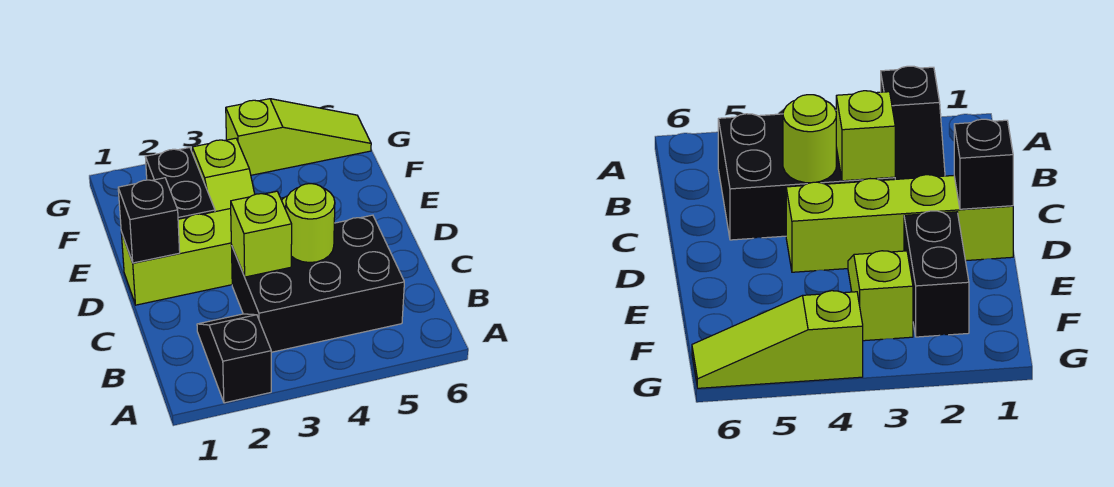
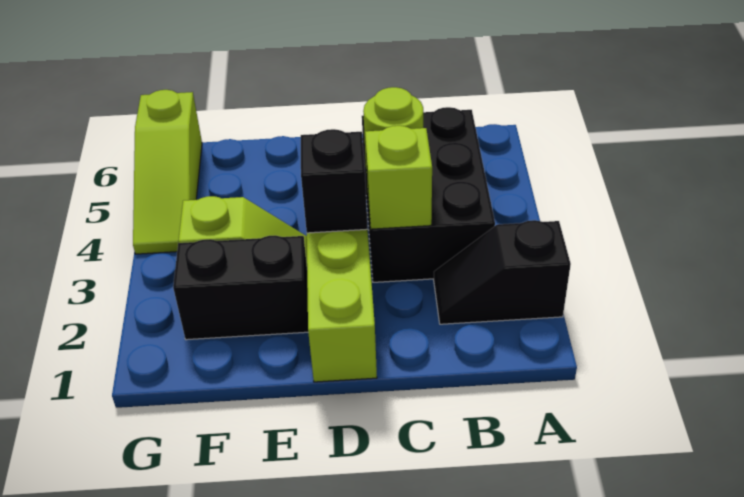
black 1x1 brick [118,178,180,263] -> black 1x1 brick moved to [301,129,368,233]
lime 1x3 slope [226,99,371,175] -> lime 1x3 slope turned to [133,90,202,254]

